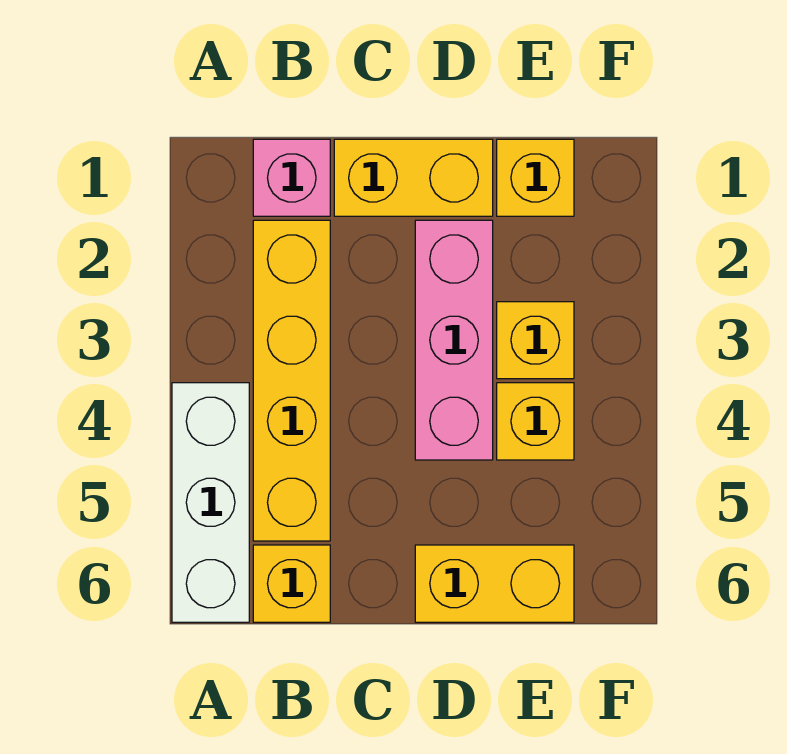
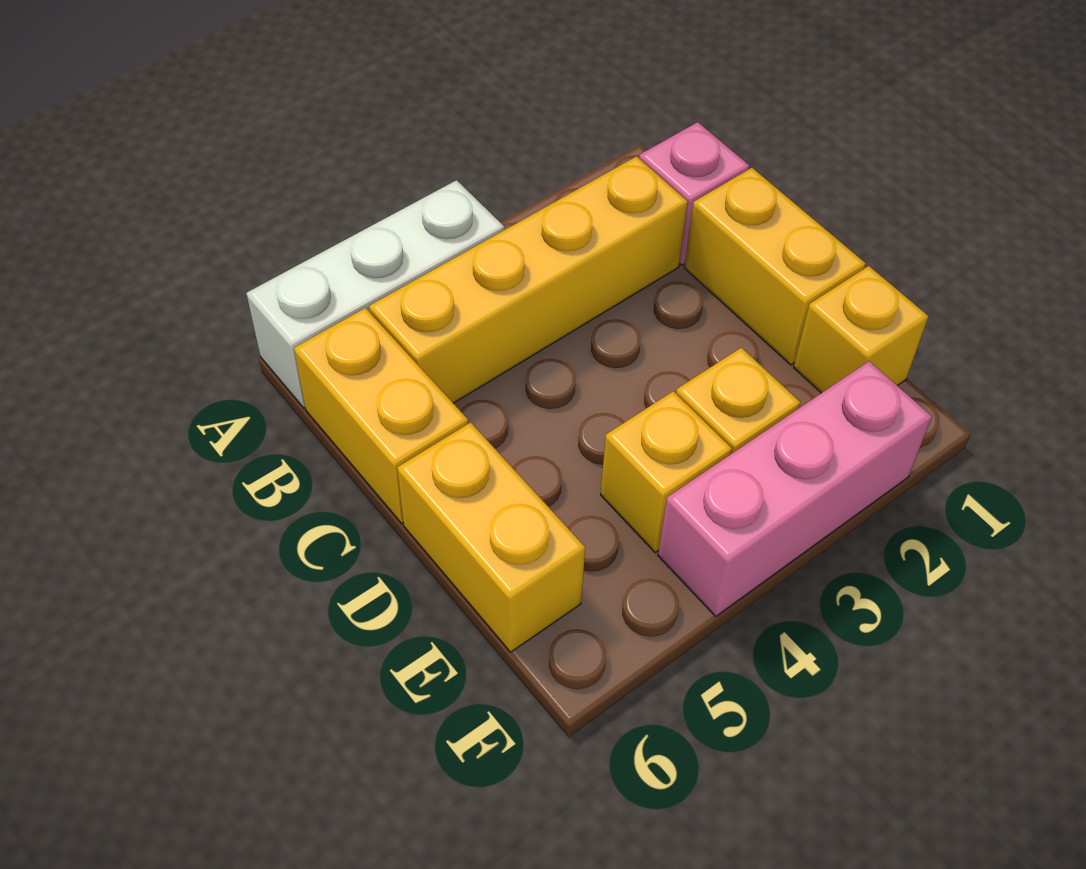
yellow 1x1 brick [253,545,330,622] -> yellow 1x2 brick [294,308,468,523]
pink 1x3 brick [415,220,493,460] -> pink 1x3 brick moved to [658,361,932,617]

